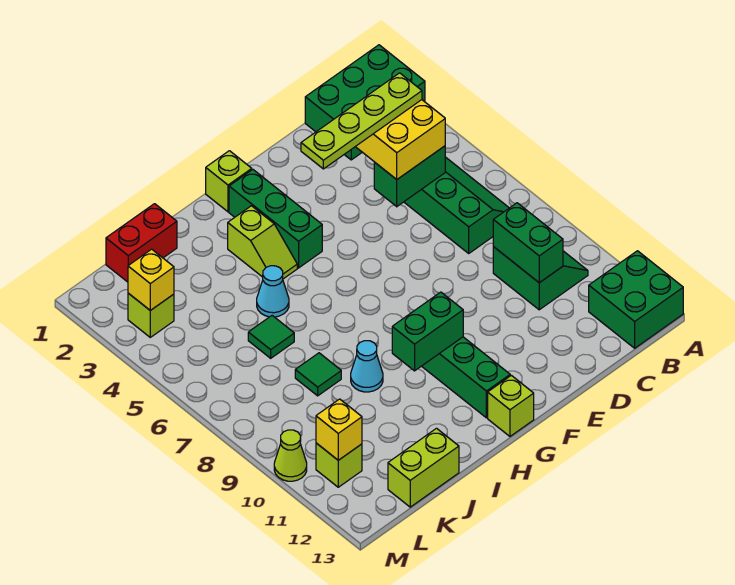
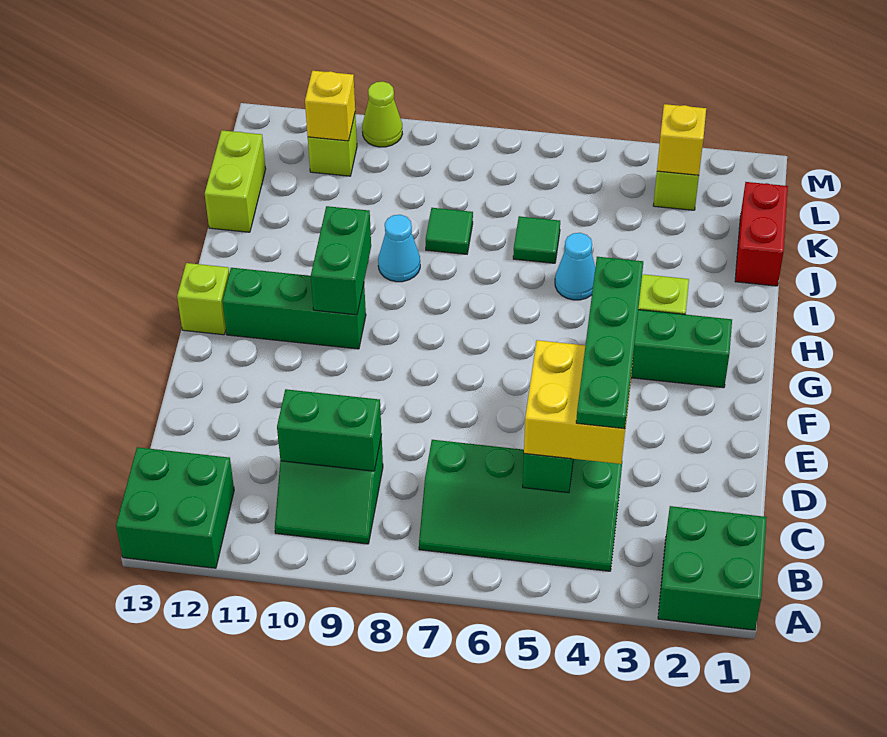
green 2x3 brick [305,45,425,160] -> green 2x2 brick [658,506,767,630]
lime 1x4 plate [301,73,422,169] -> green 1x4 plate [576,257,643,429]
lime 1x1 brick [206,151,252,212] -> none

